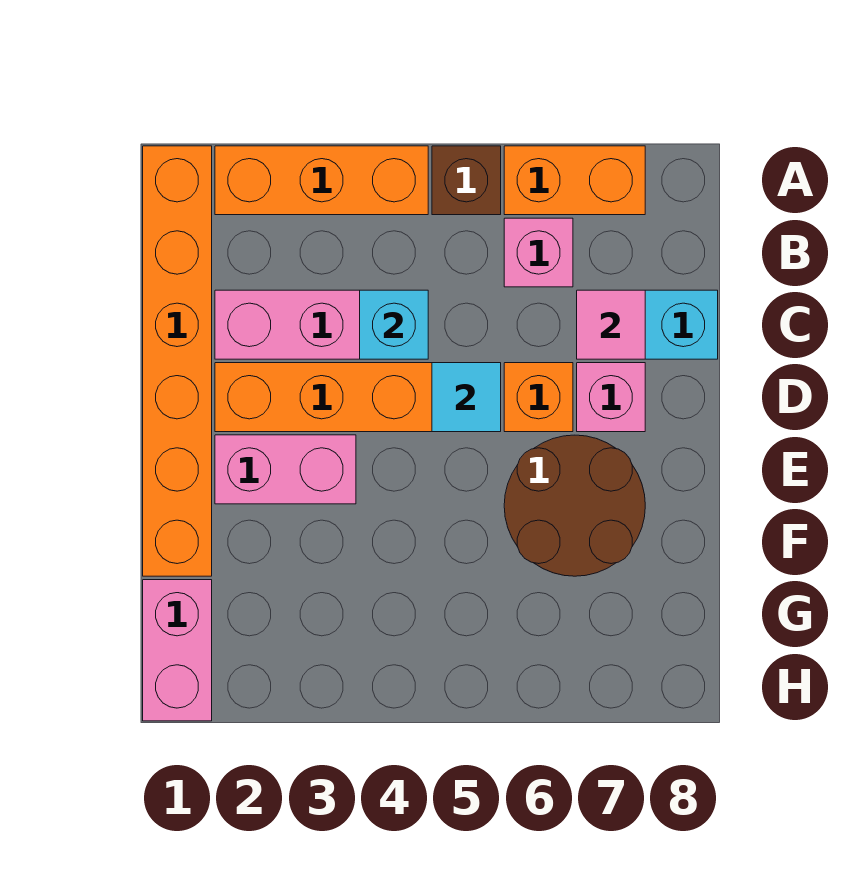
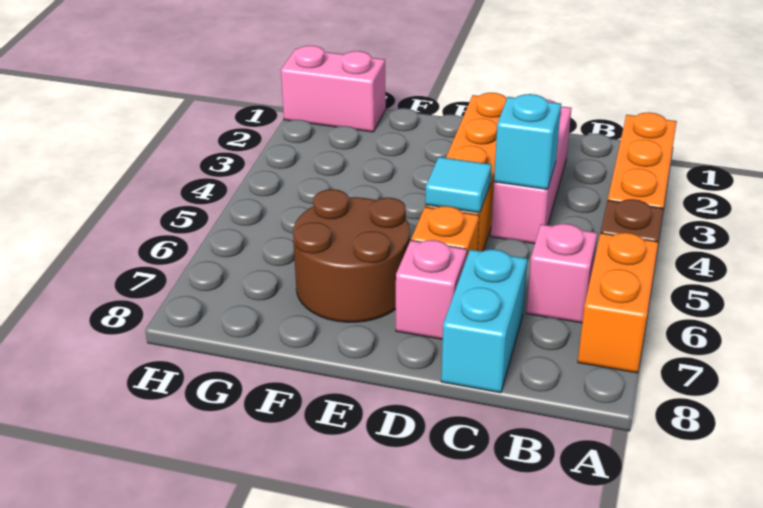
orange 1x6 brick [143,146,212,576] -> none
pink 1x1 tile [577,290,645,359] -> none
pink 1x2 brick [215,435,356,504] -> none

